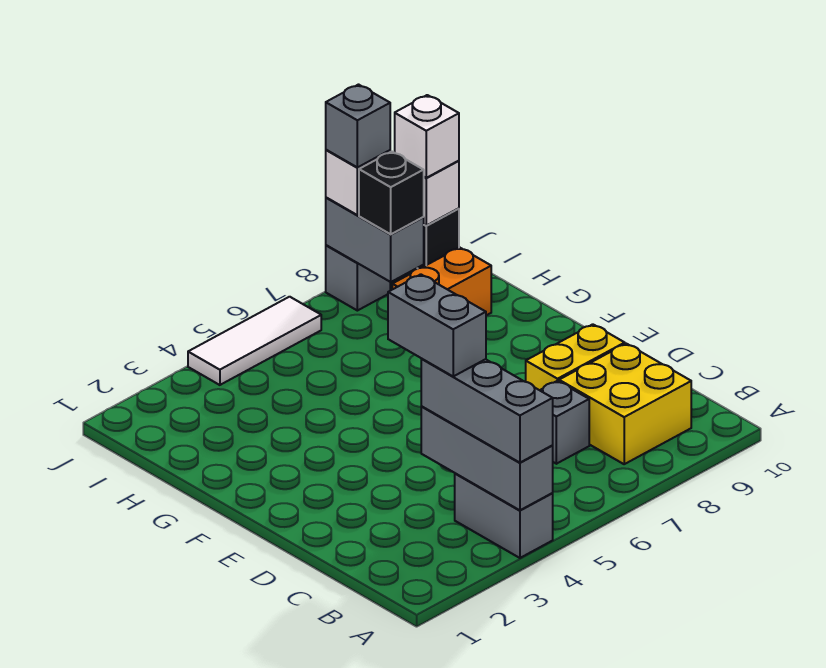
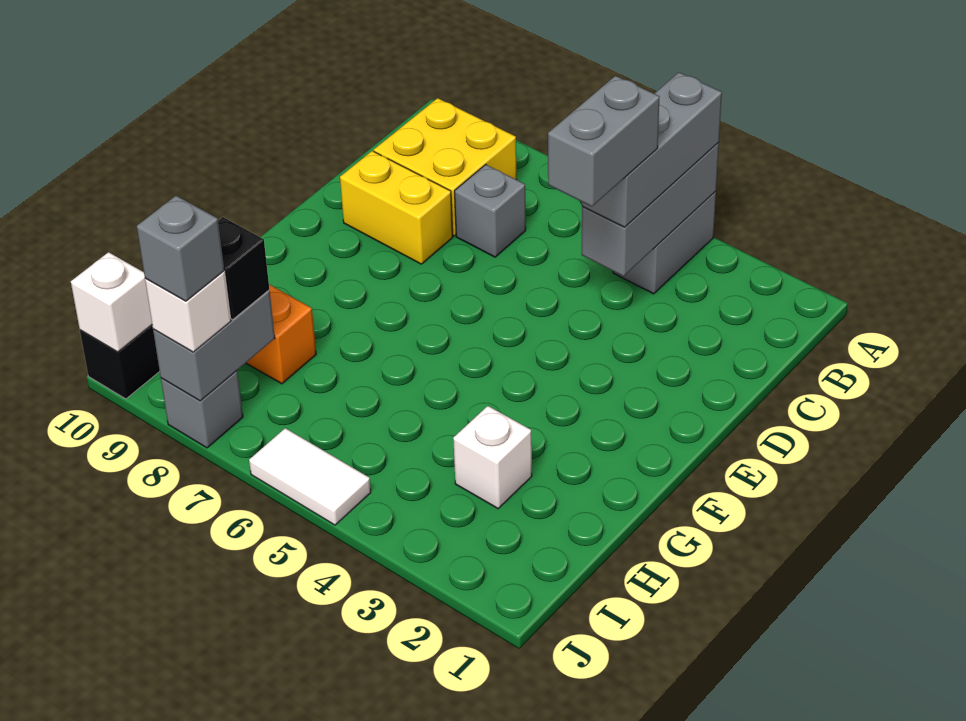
white 1x3 tile [188,297,321,385] -> white 1x2 tile [249,428,371,525]
white 1x1 brick [395,95,459,178] -> white 1x1 brick moved to [453,406,532,509]

